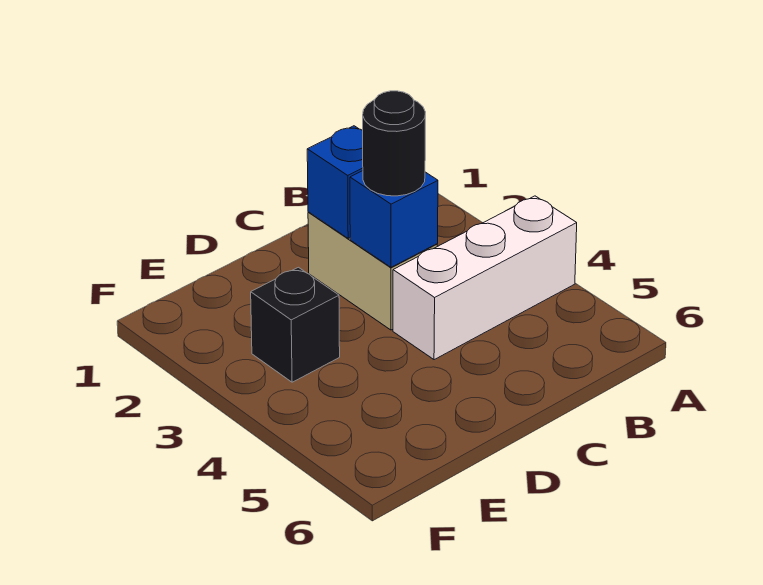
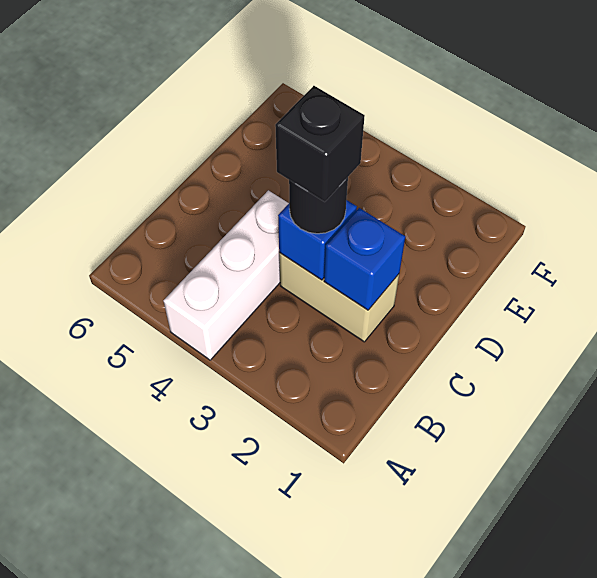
black 1x1 brick [251,267,340,382] -> black 1x1 brick moved to [275,86,365,202]

